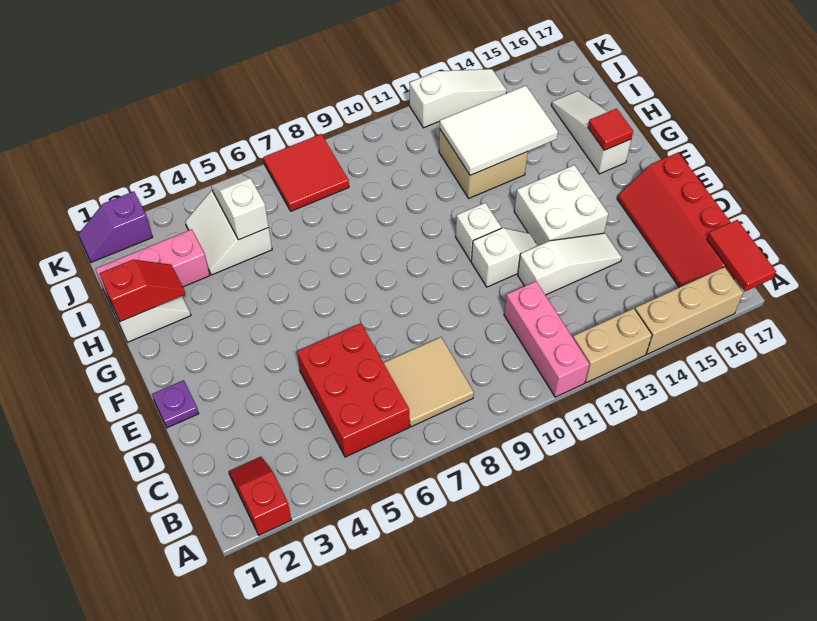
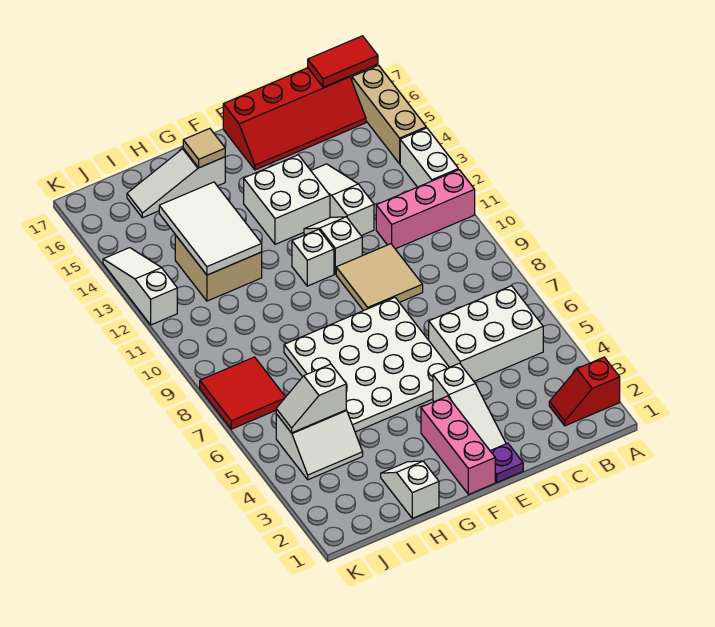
tan 1x2 brick [573,308,652,383] -> white 1x2 brick [400,128,458,187]
red 2x3 brick [297,323,409,457] -> white 2x3 brick [429,286,543,381]
tan 2x2 tile [383,337,474,427] -> tan 2x2 tile moved to [336,244,423,311]
none -> white 1x3 slope [433,363,506,451]
none -> white 4x4 plate [284,297,449,432]
red 1x1 tile [588,109,633,150] -> tan 1x1 tile [183,129,225,168]
red 1x2 slope [99,260,185,322] -> none
pink 1x3 brick [96,229,210,310] -> pink 1x3 brick moved to [421,396,495,495]
purple 1x2 slope [78,191,152,262] -> none

